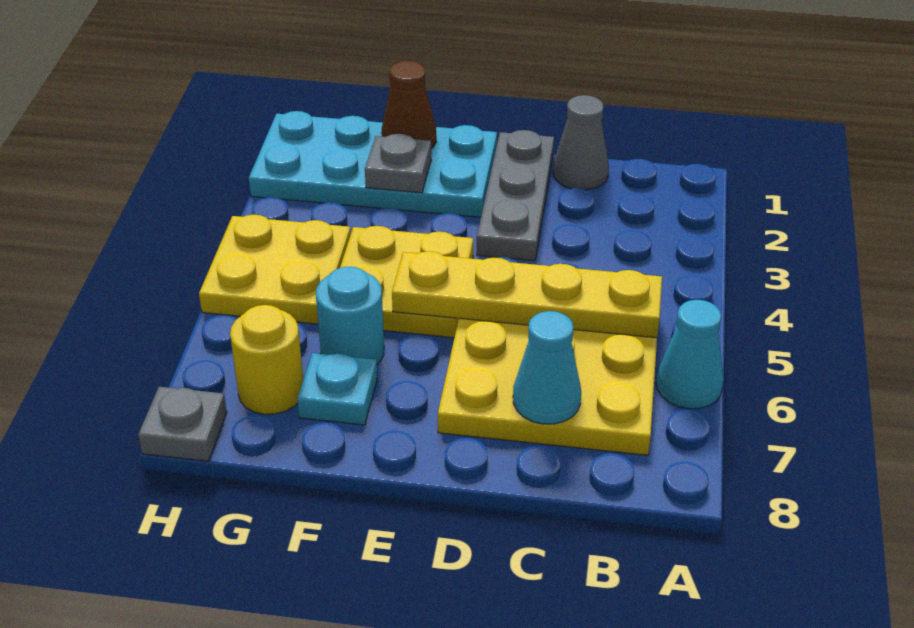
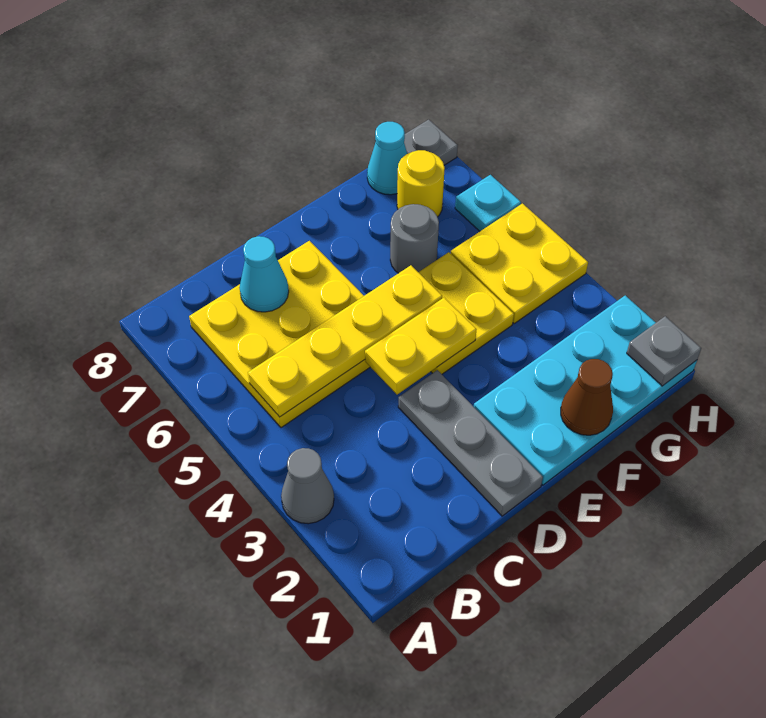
cyan 1x1 cone [656,300,724,409] -> cyan 1x1 cone moved to [367,122,407,195]
grey 1x1 cone [553,95,609,190] -> grey 1x1 cone moved to [281,448,334,524]
none -> yellow 1x2 plate [365,298,477,395]
grey 1x1 plate [365,134,431,193] -> grey 1x1 plate moved to [627,316,701,386]
cyan 1x1 round brick [316,267,384,364] -> grey 1x1 round brick [390,204,439,273]
cyan 1x1 plate [297,353,377,425] -> cyan 1x1 plate moved to [455,175,521,231]

